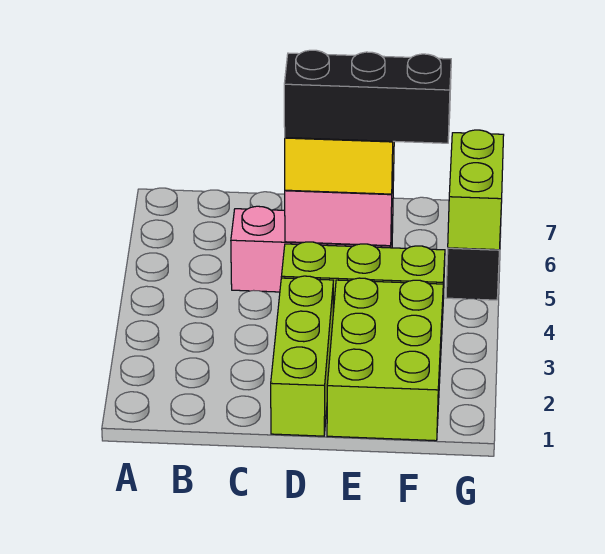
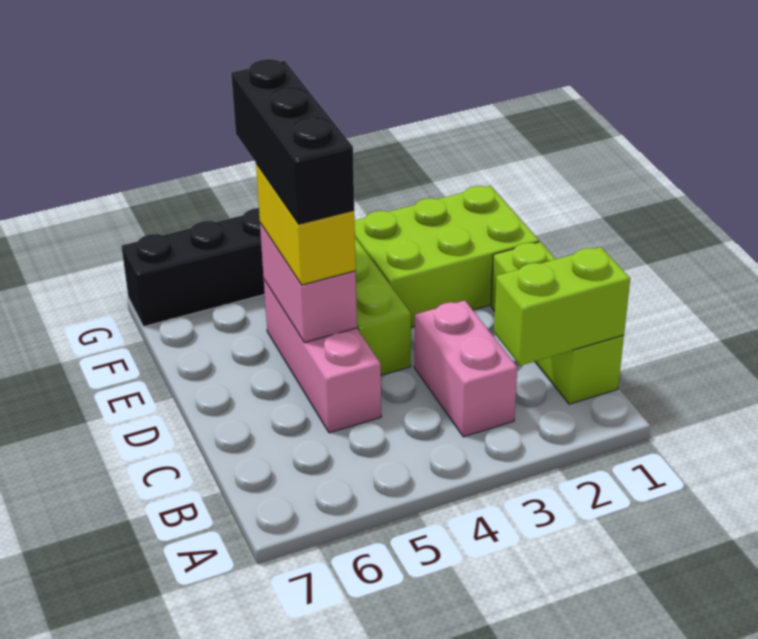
none -> pink 1x2 brick [414,301,517,437]
lime 1x3 brick [271,276,334,436] -> lime 1x3 brick turned to [491,242,624,404]
lime 1x2 brick [448,130,504,250] -> lime 1x2 brick moved to [494,247,630,366]

